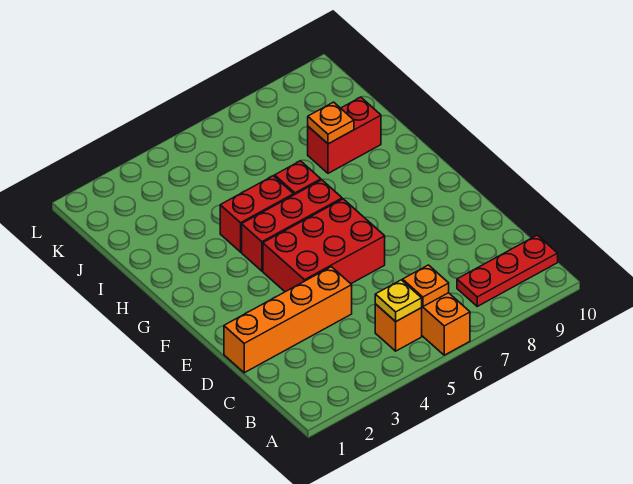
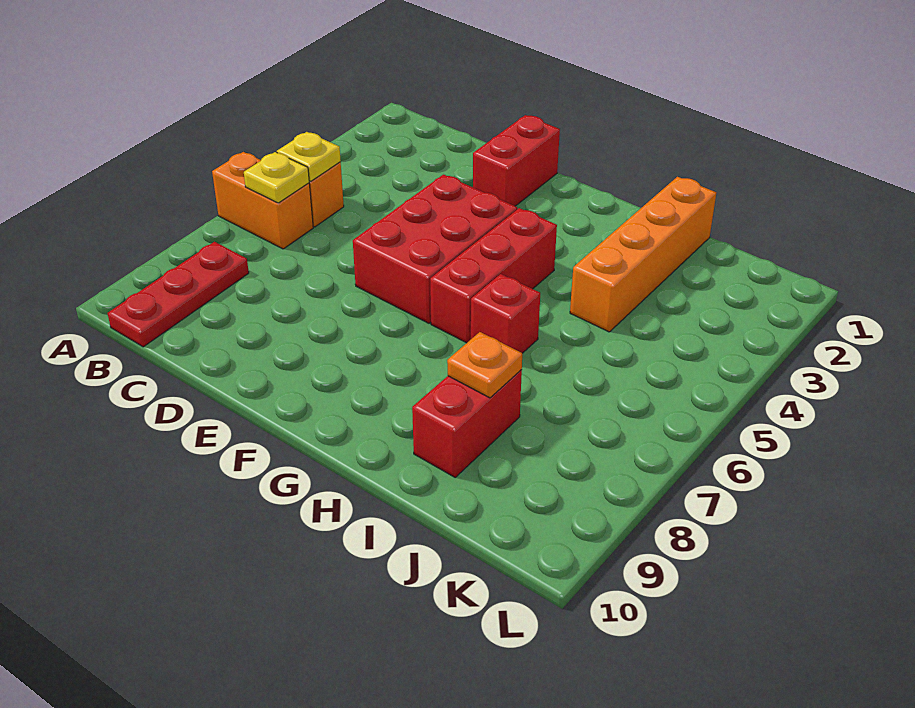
orange 1x1 plate [403,265,449,306] -> yellow 1x1 plate [244,152,309,203]
orange 1x4 brick [224,267,352,373] -> orange 1x4 brick moved to [570,177,716,332]
red 1x2 brick [220,176,294,252] -> red 1x2 brick moved to [473,115,560,206]

